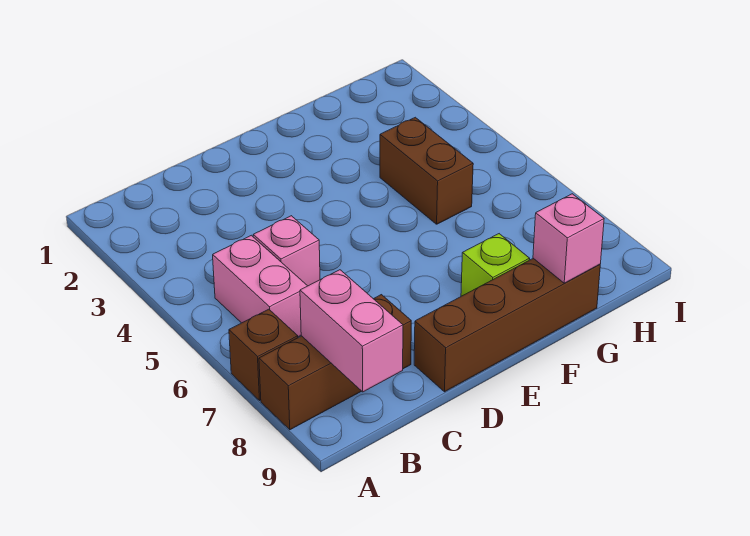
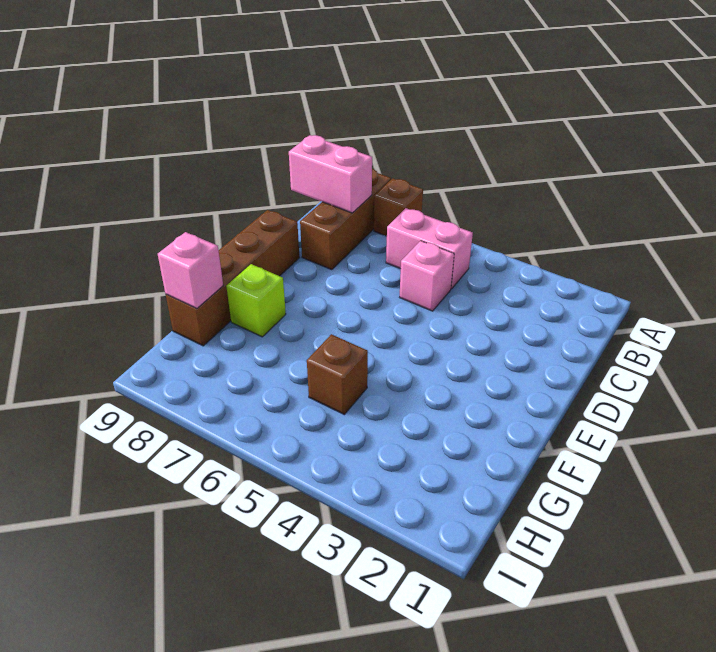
brown 1x2 brick [380,117,473,224] -> brown 1x1 brick [307,334,368,414]

